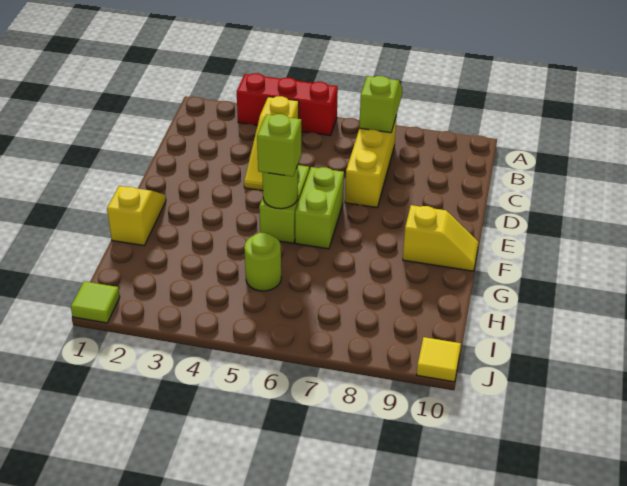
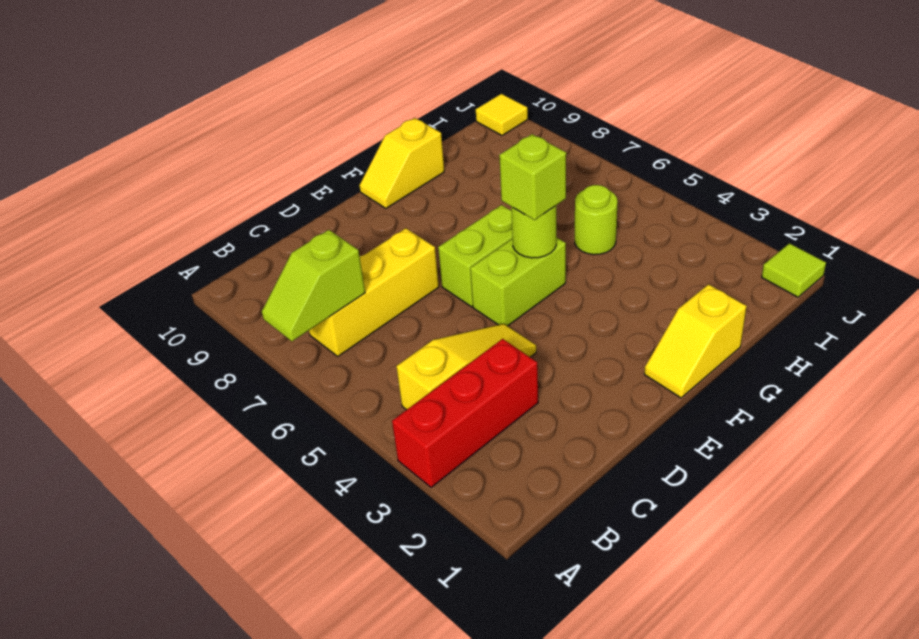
red 1x3 brick [237,73,338,136] -> red 1x3 brick turned to [392,339,538,488]
yellow 1x2 slope [403,205,479,271] -> yellow 1x2 slope turned to [360,118,444,208]

